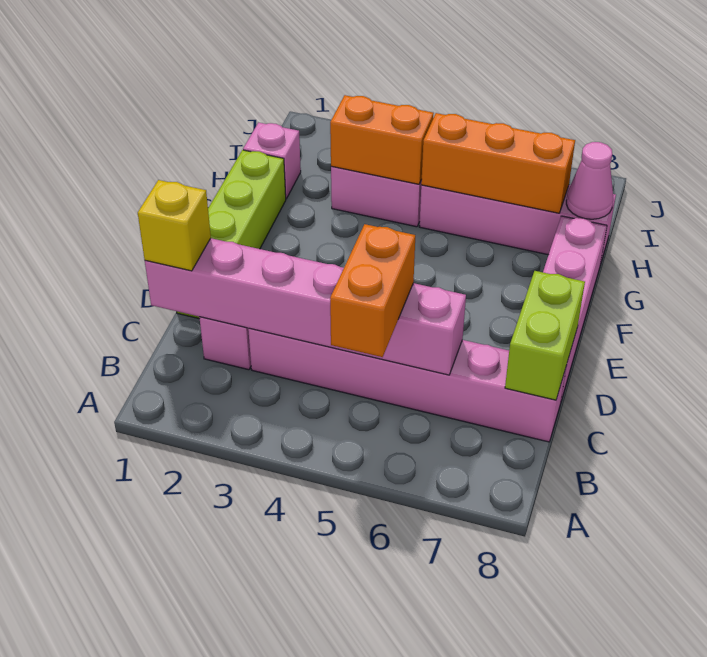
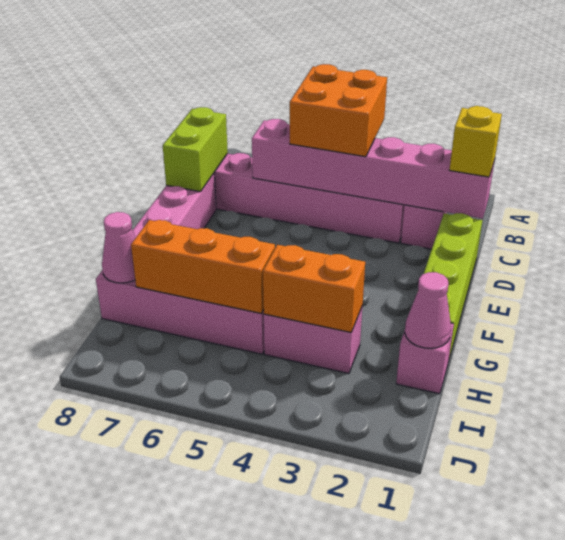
orange 1x2 brick [330,224,415,357] -> orange 2x2 brick [290,64,387,157]
none -> pink 1x1 cone [405,272,451,348]

